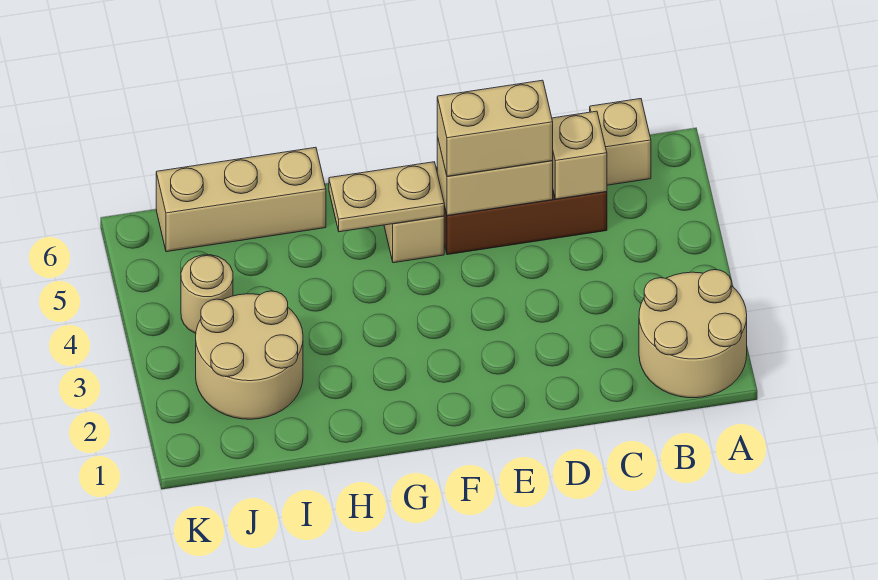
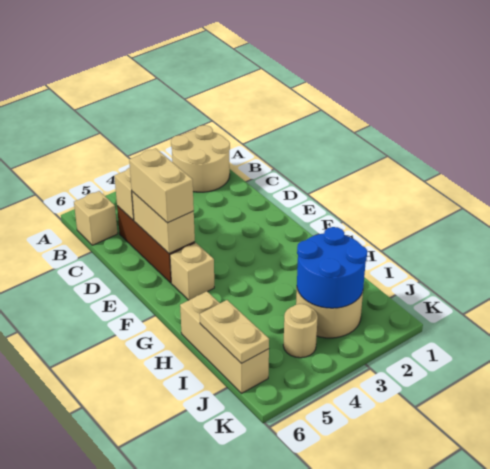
tan 1x2 plate [329,162,444,232] -> tan 1x2 plate moved to [200,300,269,363]
none -> blue 2x2 round brick [297,227,367,308]

